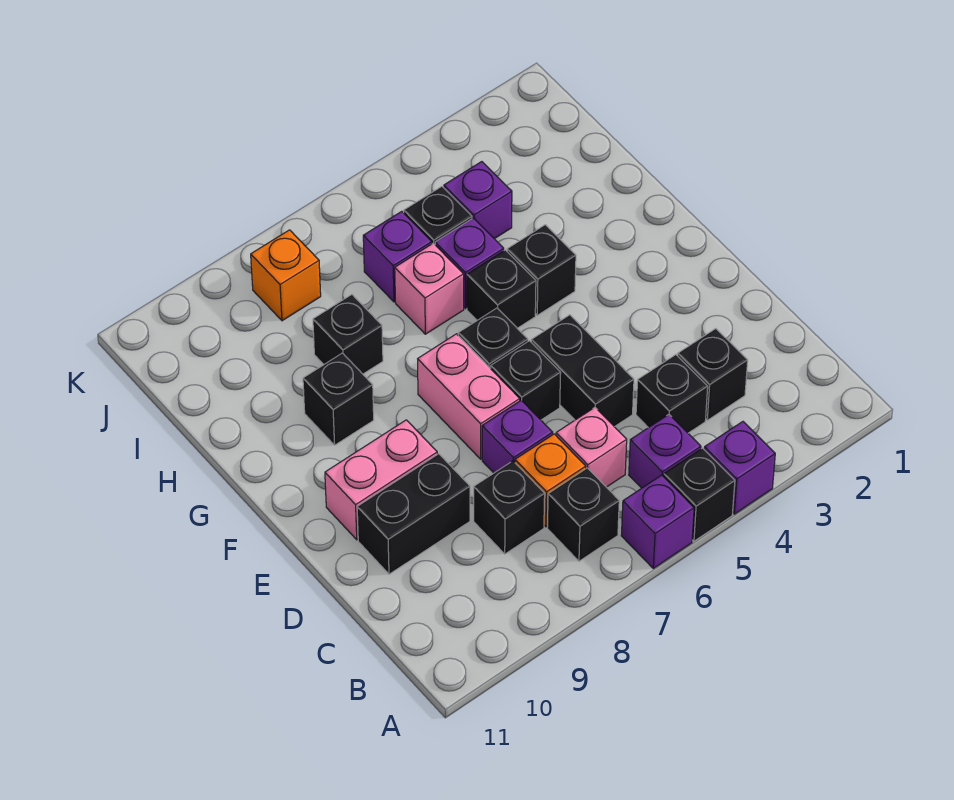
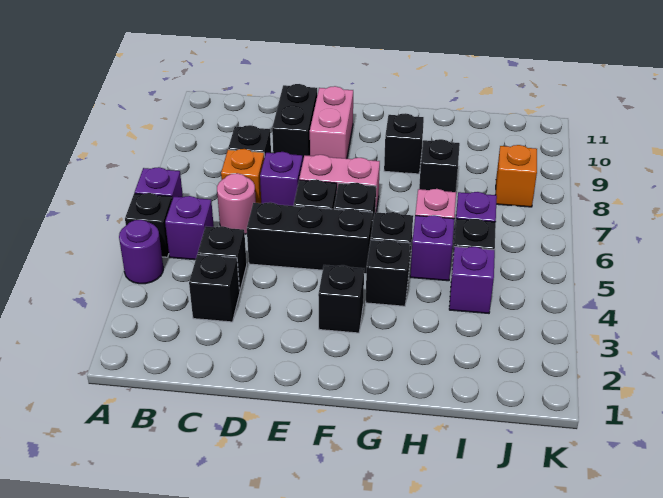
purple 1x1 brick [704,422,775,514] -> purple 1x1 round brick [119,220,163,284]
black 1x1 brick [547,468,619,561] -> black 1x1 brick moved to [318,265,364,333]
pink 1x1 brick [556,408,627,487] -> pink 1x1 round brick [217,173,256,234]
black 1x2 brick [531,315,634,427] -> black 1x3 brick [247,202,372,274]

